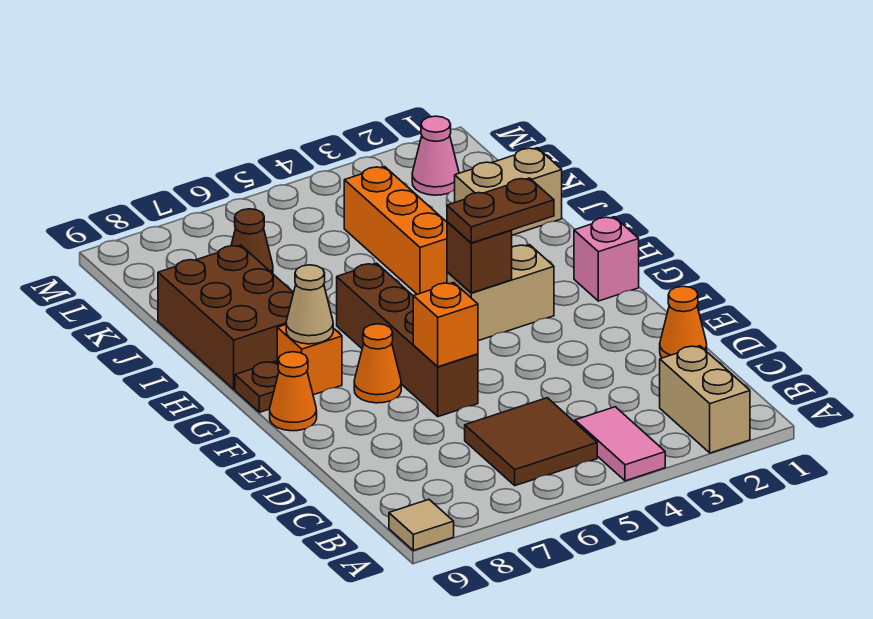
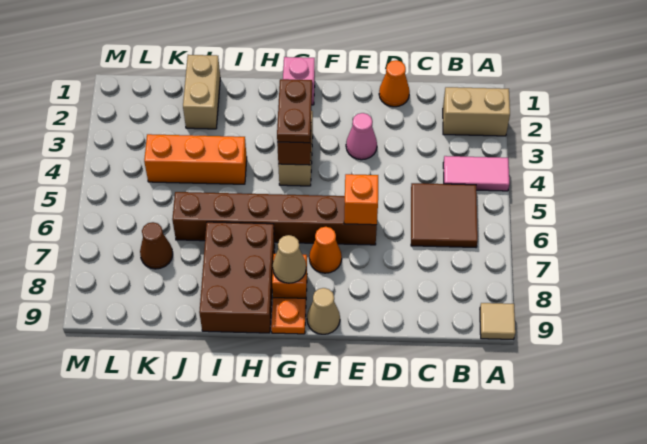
brown 1x4 brick [337,263,478,417] -> brown 1x6 brick [172,192,377,245]
orange 1x1 cone [270,352,317,431] -> tan 1x1 cone [307,288,340,334]
brown 1x1 plate [235,361,279,412] -> orange 1x1 plate [271,298,306,334]
brown 2x3 brick [158,245,294,389] -> brown 2x3 brick turned to [199,222,275,333]
pink 1x1 cone [412,116,459,195] -> pink 1x1 cone moved to [346,113,377,160]

